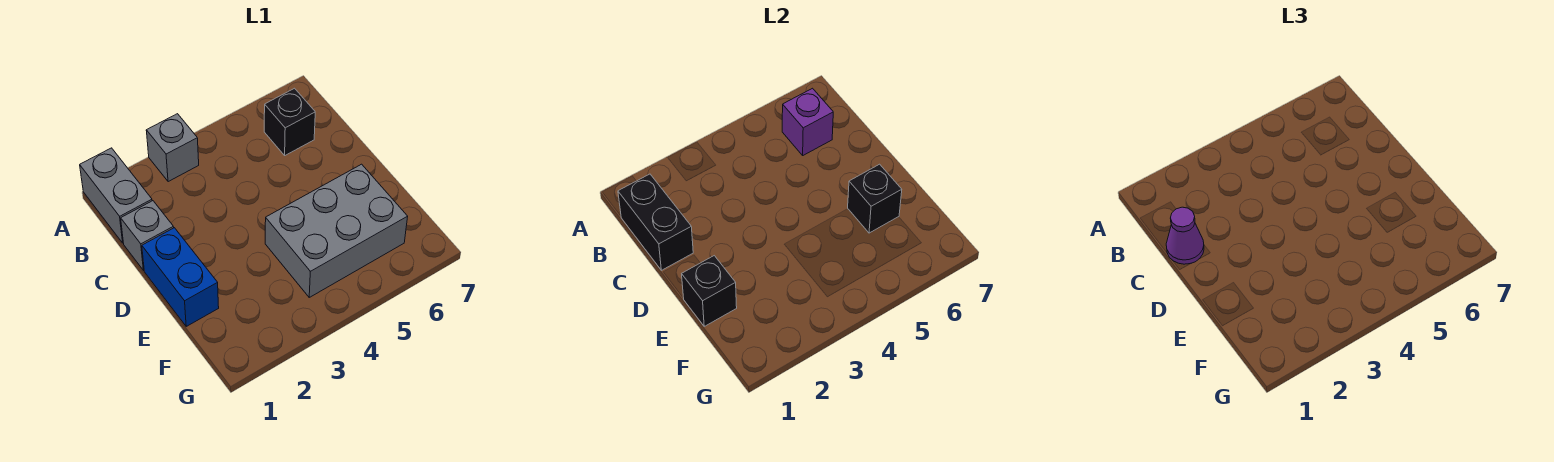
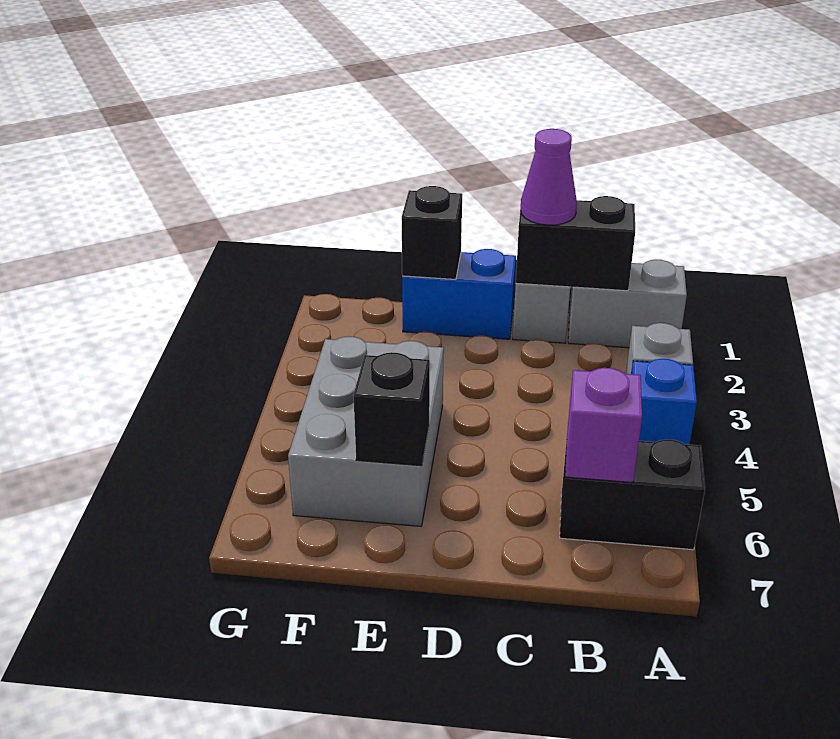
none -> blue 1x1 brick [631,359,697,445]
black 1x1 brick [264,88,315,155] -> black 1x2 brick [560,439,705,550]

